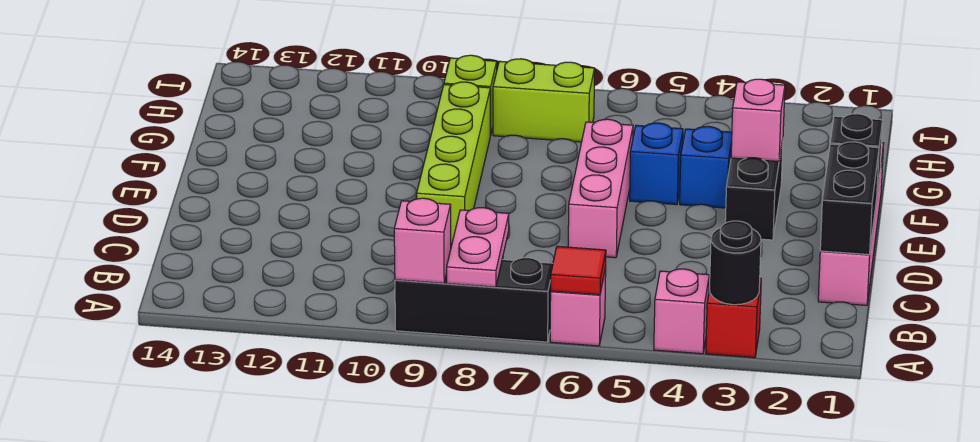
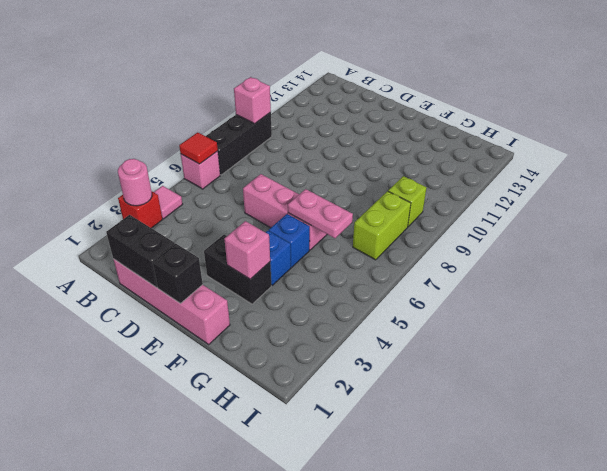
black 1x1 round brick [710,221,761,305] -> pink 1x1 round brick [118,159,152,206]
pink 1x1 brick [654,269,709,354] -> pink 1x1 tile [154,186,183,219]
pink 1x2 plate [447,208,509,287] -> pink 1x2 plate moved to [288,189,353,238]
lime 1x4 brick [417,82,490,246] -> none

